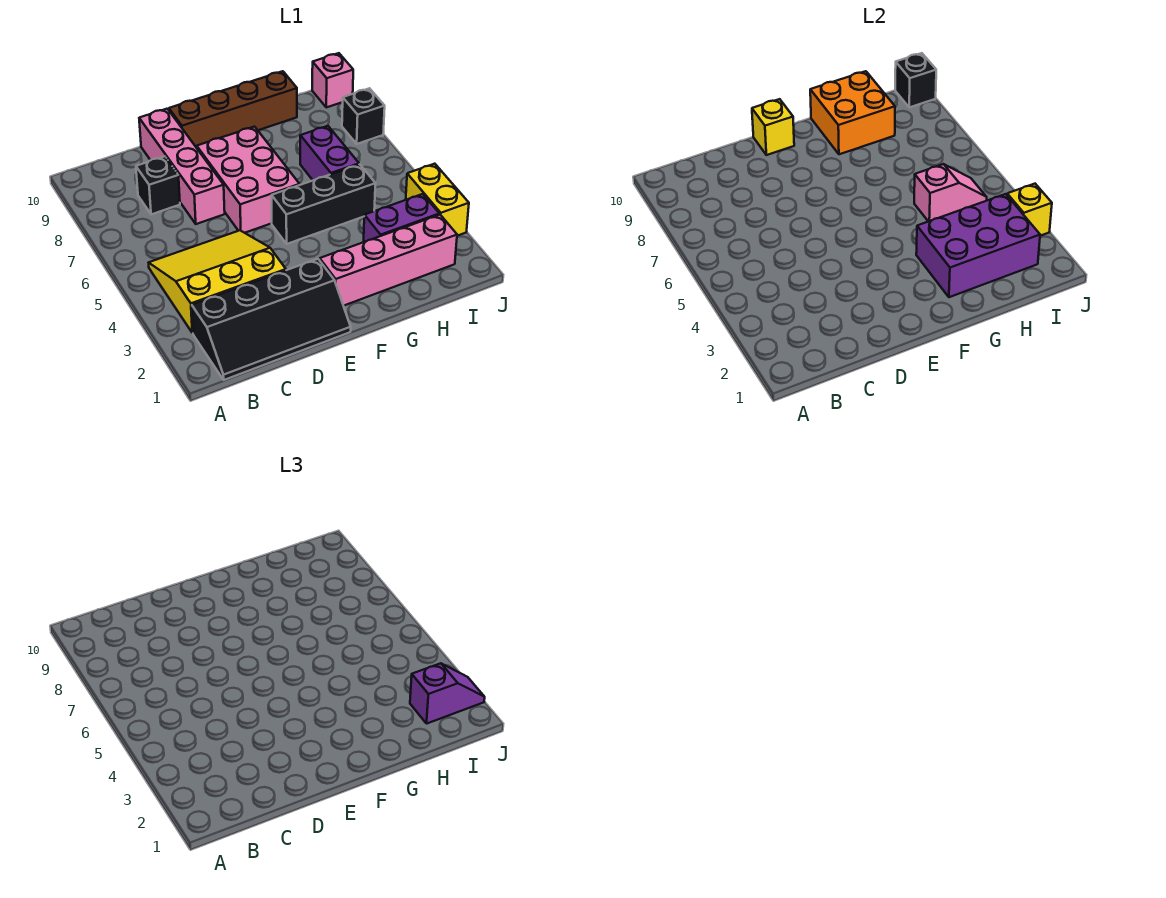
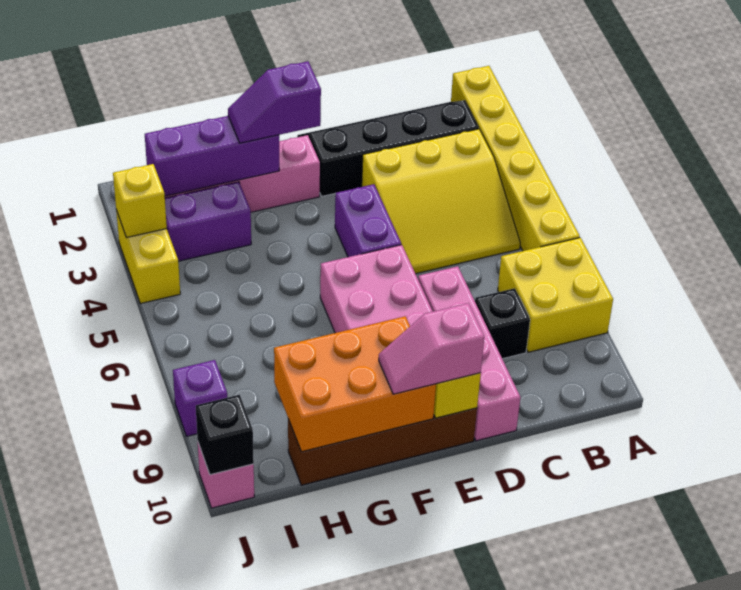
none -> yellow 1x6 brick [451,66,580,251]
none -> yellow 2x2 brick [498,238,613,352]
black 1x3 brick [272,164,375,244] -> none
purple 2x3 brick [916,194,1040,297] -> purple 1x3 brick [145,116,279,196]
orange 2x2 brick [810,71,895,154] -> orange 2x3 brick [274,316,436,452]
pink 1x2 slope [914,164,987,222] -> pink 1x2 slope moved to [379,303,484,394]
purple 1x2 brick [300,126,359,180] -> purple 1x2 brick moved to [335,184,401,257]
purple 1x2 slope [410,663,485,723] -> purple 1x2 slope moved to [228,61,321,143]
black 1x1 brick [342,88,385,144] -> purple 1x1 brick [173,360,227,436]

